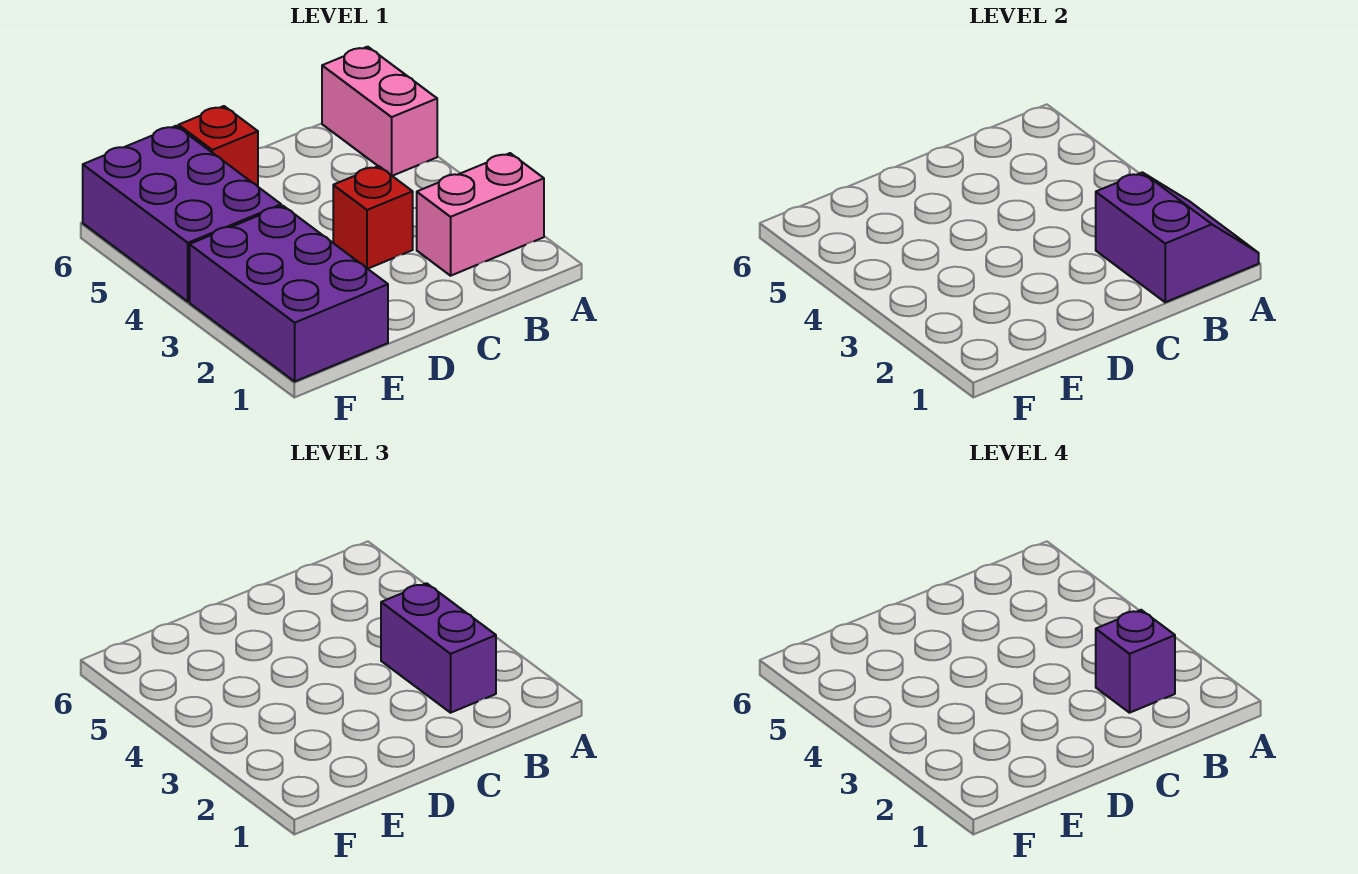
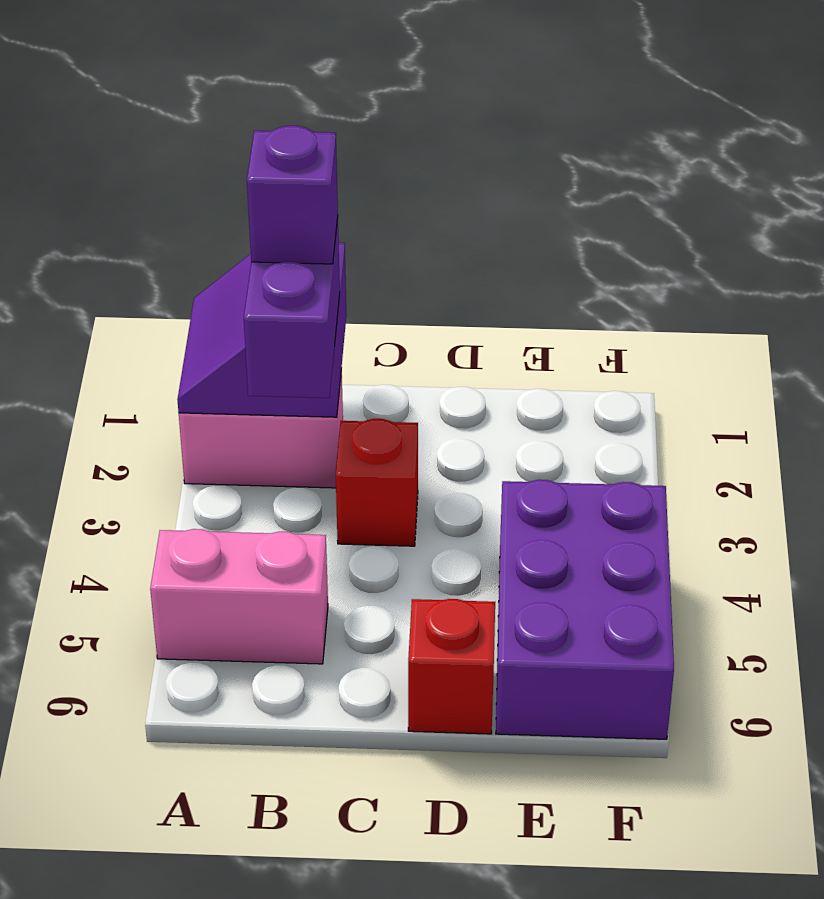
pink 1x2 brick [322,47,437,176] -> pink 1x2 brick turned to [150,529,328,664]
purple 2x3 brick [190,206,388,381] -> none

